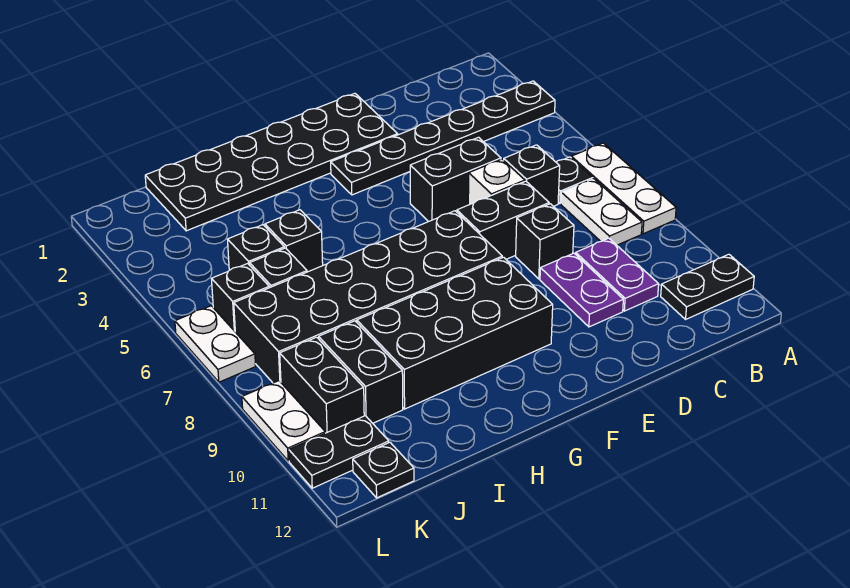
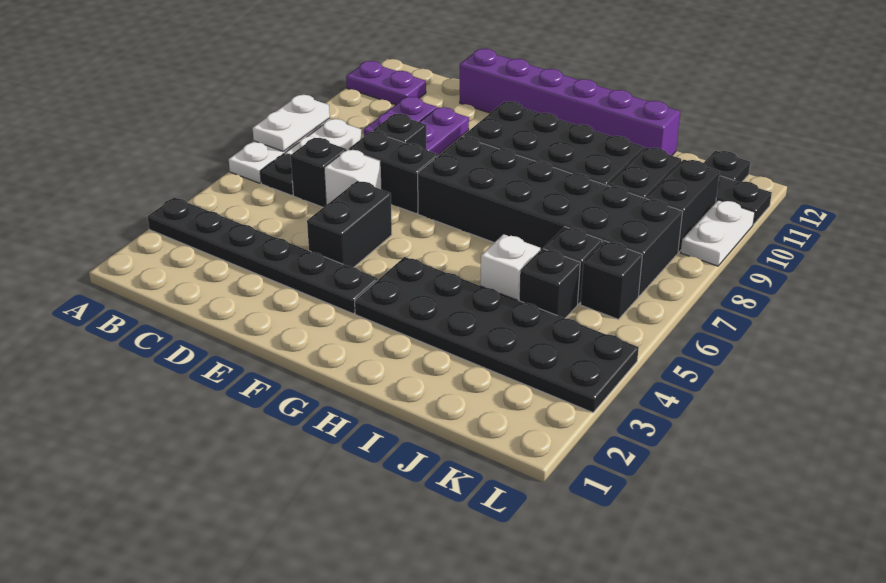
black 1x2 plate [661,254,754,319] -> purple 1x2 plate [346,61,426,105]
black 1x2 brick [410,137,501,222] -> black 1x2 brick turned to [307,181,392,267]
none -> purple 1x6 brick [460,49,680,156]
black 2x6 plate [145,93,398,231] -> black 2x6 plate moved to [355,257,639,413]
black 1x1 brick [265,210,323,272] -> white 1x1 brick [480,234,540,301]
white 1x2 plate [175,306,256,382] -> white 1x2 plate moved to [253,95,330,151]

